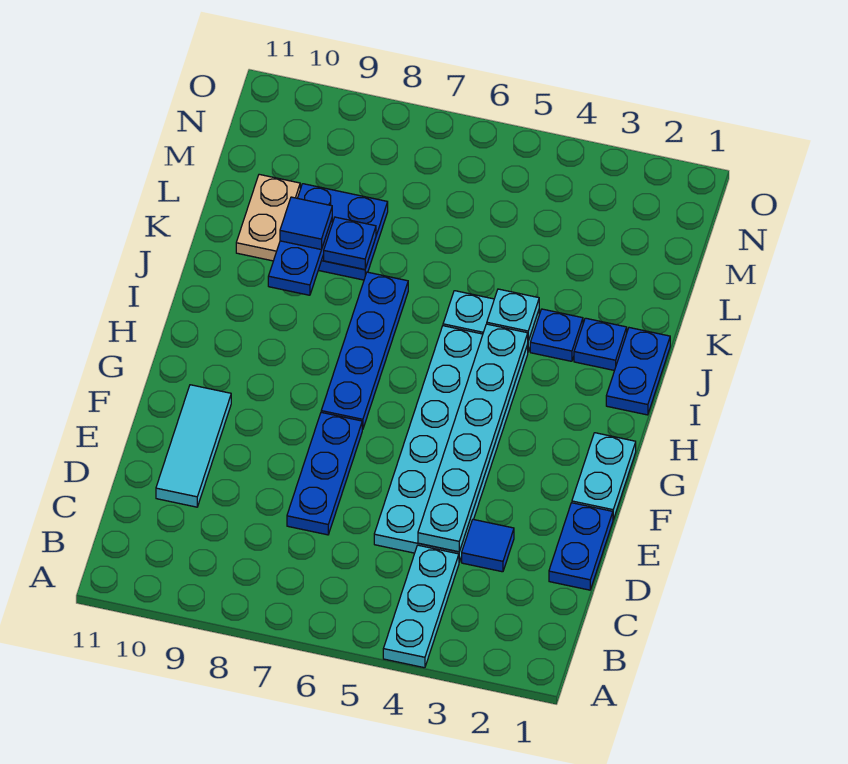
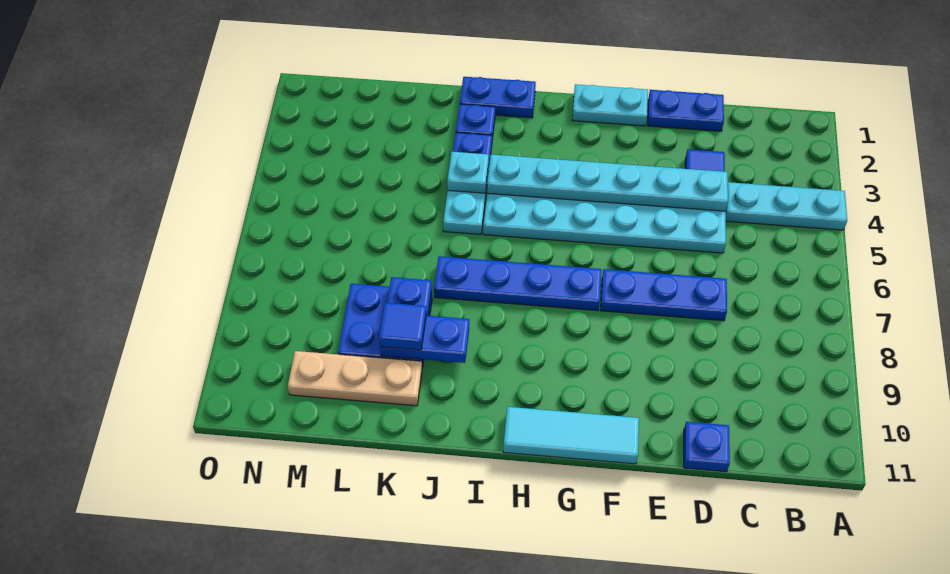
cyan 1x3 tile [156,385,231,507] -> cyan 1x3 tile moved to [503,407,639,464]
none -> blue 1x1 plate [684,422,730,472]
tan 1x2 plate [236,174,300,261] -> tan 1x3 plate [288,351,422,406]

